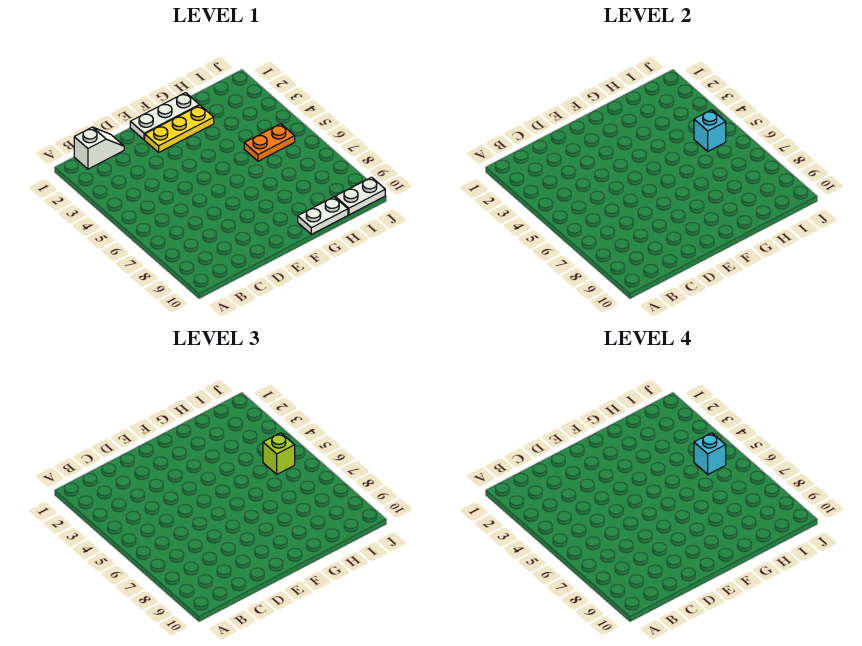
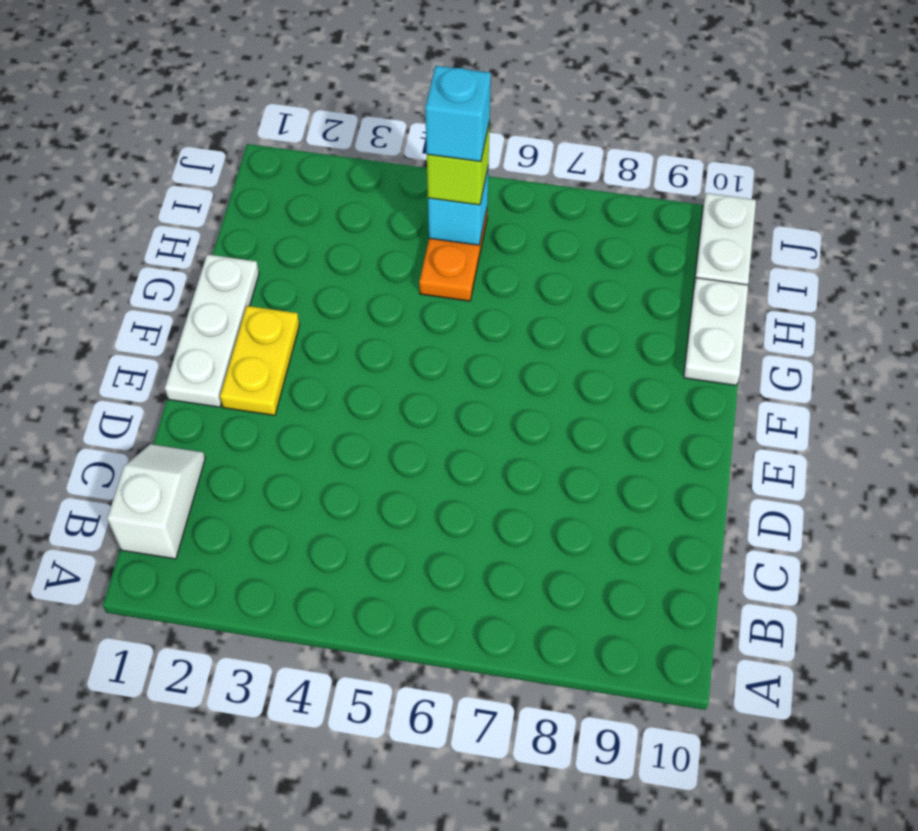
yellow 1x3 plate [145,105,214,152] -> yellow 1x2 plate [220,306,299,415]

